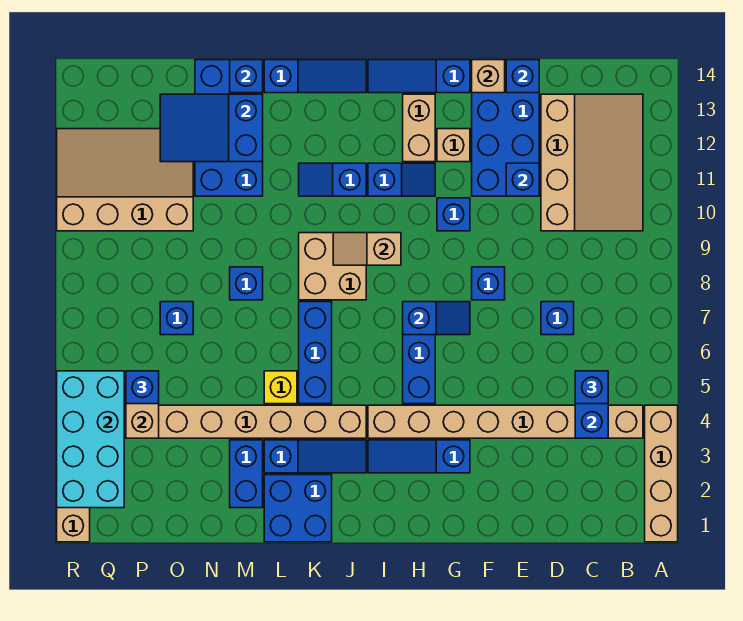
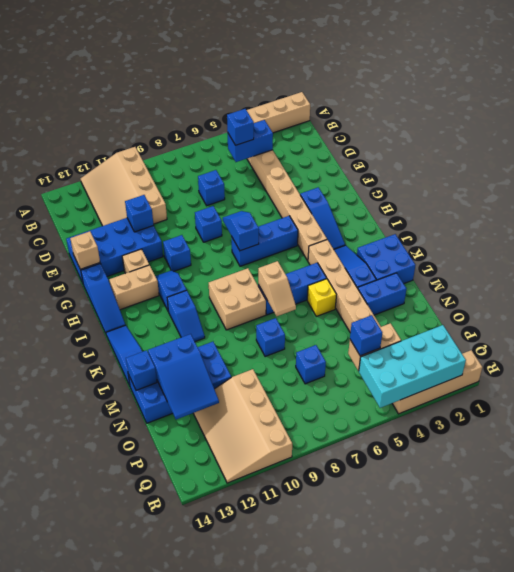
tan 3x4 slope [541,94,643,231] -> tan 3x4 slope turned to [81,147,167,226]
blue 1x1 brick [506,60,539,93] -> none
tan 1x2 slope [333,233,401,265] -> tan 1x2 slope moved to [258,261,296,316]

